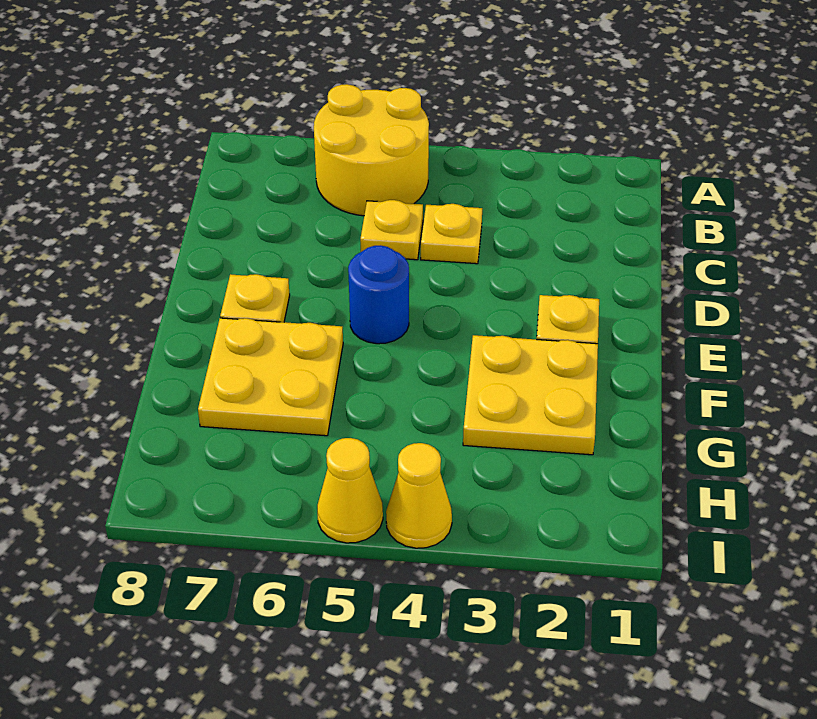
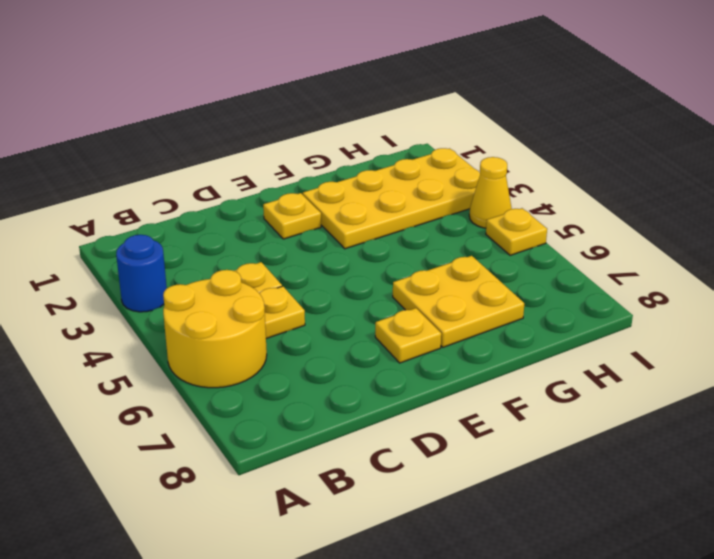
blue 1x1 round brick [348,246,409,344] -> blue 1x1 round brick moved to [116,235,167,312]
yellow 2x2 plate [463,335,598,455] -> yellow 2x4 plate [303,148,480,249]
yellow 1x1 cone [317,438,383,543] -> yellow 1x1 plate [486,208,547,255]

